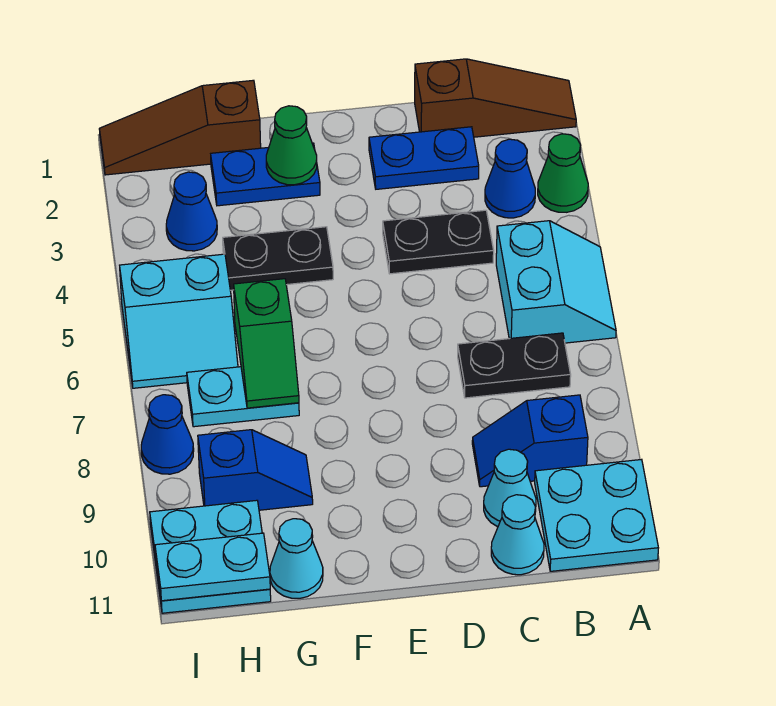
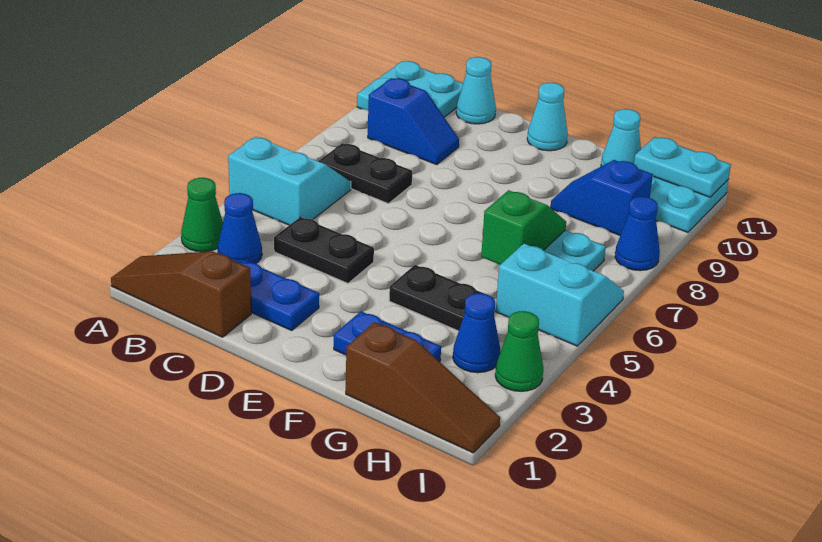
cyan 2x2 slope [496,221,616,343] -> cyan 2x2 slope turned to [228,137,351,225]
cyan 1x1 cone [484,449,536,527] -> cyan 1x1 cone moved to [527,83,568,151]
green 1x1 cone [266,106,317,185] -> green 1x1 cone moved to [495,311,543,391]

